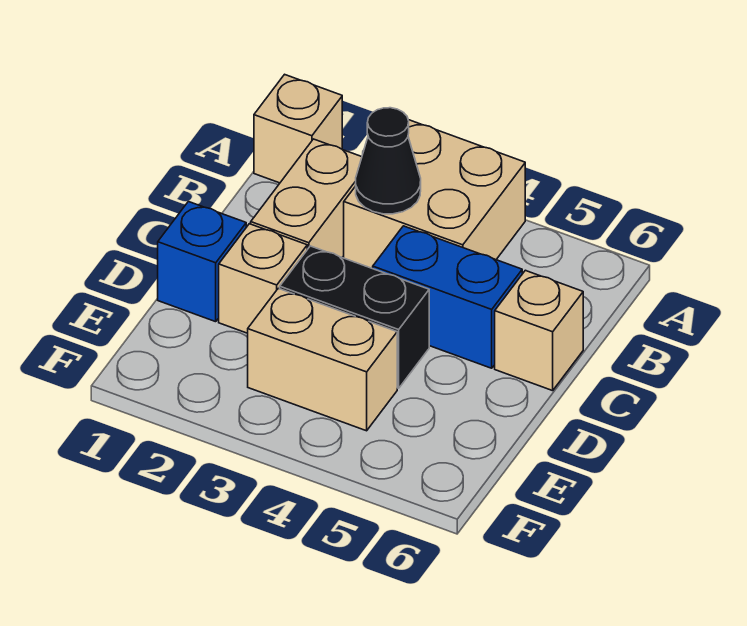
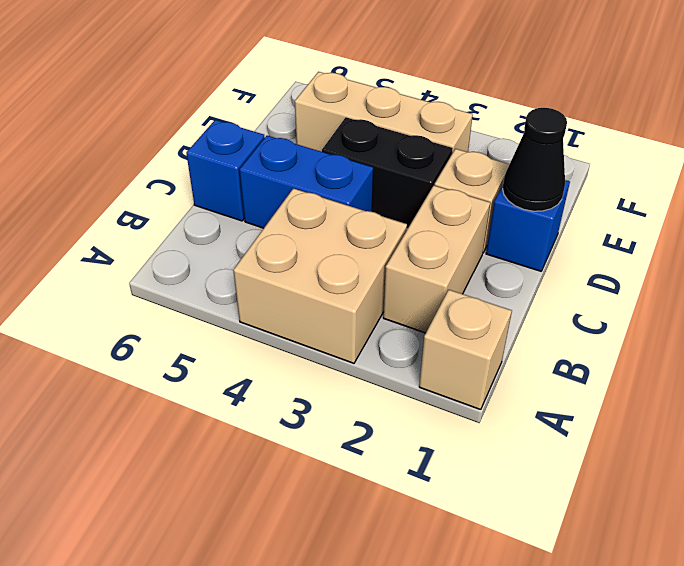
black 1x1 cone [356,108,421,214] -> black 1x1 cone moved to [503,108,567,211]
tan 1x1 brick [495,270,583,391] -> blue 1x1 brick [186,120,265,221]
tan 1x2 brick [248,288,397,431] -> tan 1x3 brick [295,72,473,153]

